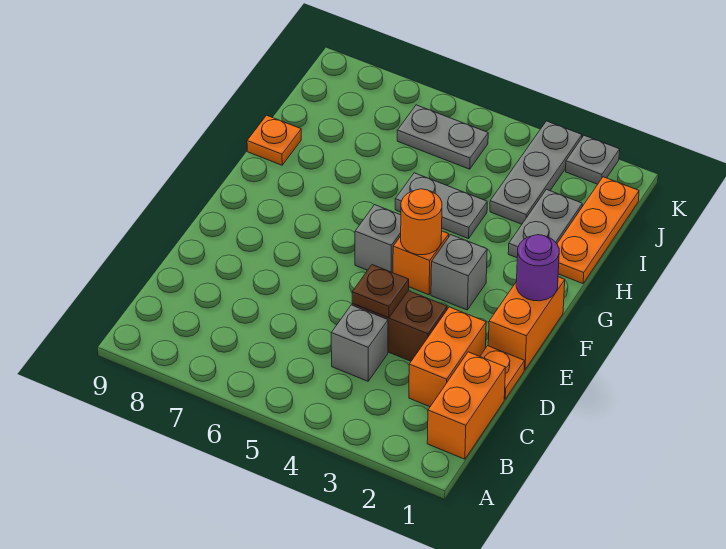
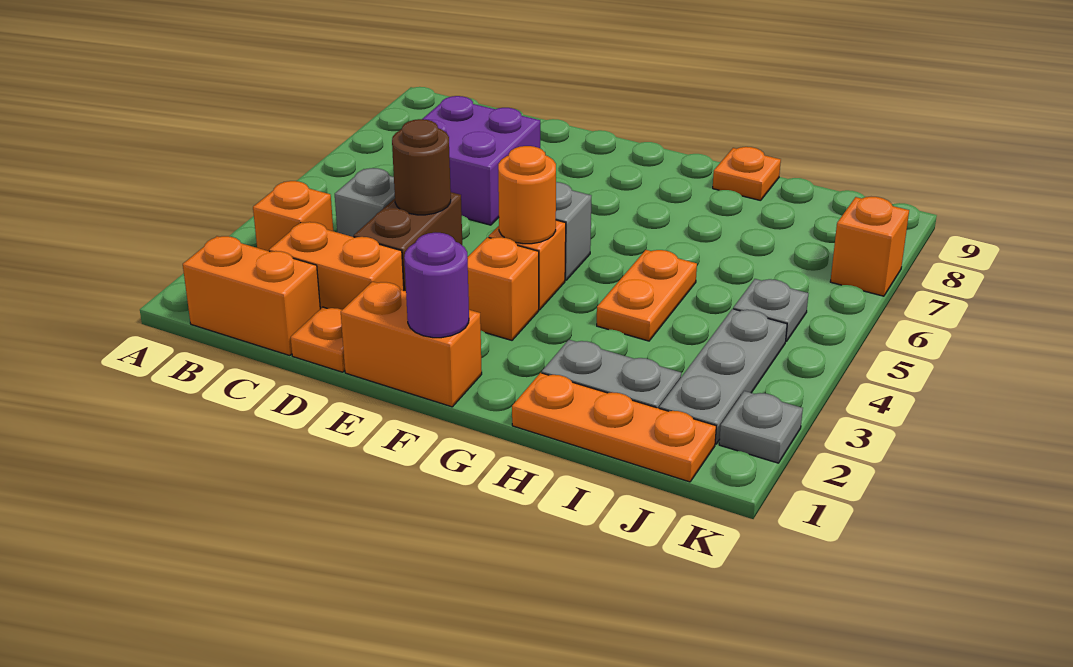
none -> orange 1x1 brick [253,181,333,251]
none -> purple 2x2 brick [423,96,540,225]
brown 1x1 plate [352,265,409,318] -> brown 1x1 round brick [392,119,451,215]
grey 1x1 brick [431,235,487,310] -> orange 1x1 brick [467,237,539,340]
grey 1x2 plate [395,173,487,239] -> orange 1x2 plate [597,250,697,341]
grey 1x3 plate [490,121,582,224] -> grey 1x3 plate turned to [659,309,787,444]
grey 1x2 plate [397,105,488,169] -> grey 1x1 plate [733,279,808,341]
none -> orange 1x1 brick [830,197,909,296]

